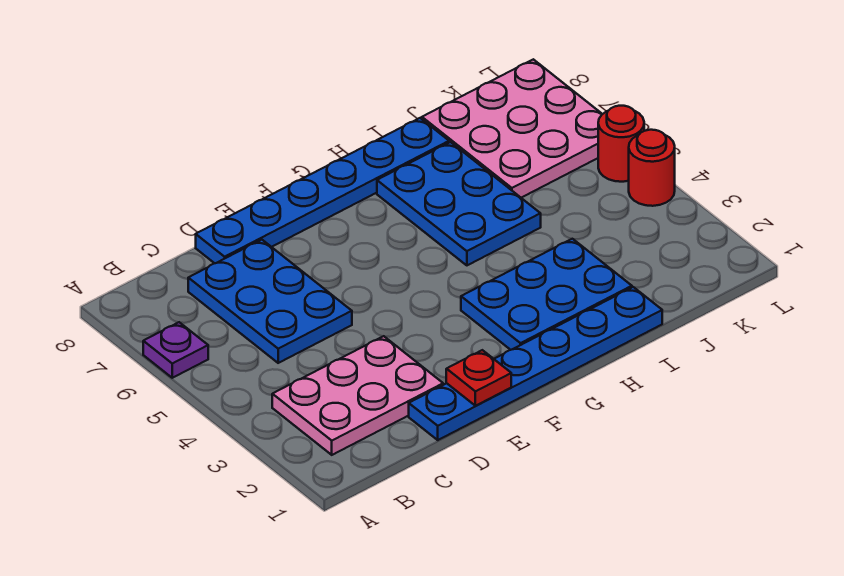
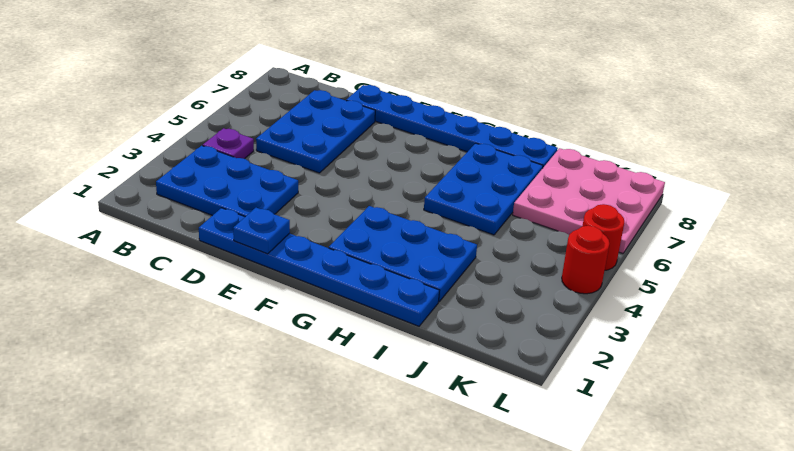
purple 1x1 plate [143,322,208,378] -> purple 1x1 plate moved to [203,128,254,159]
pink 2x3 plate [272,336,443,455] -> blue 2x3 plate [156,146,298,217]
red 1x1 plate [446,350,511,406] -> blue 1x1 plate [233,208,290,254]

